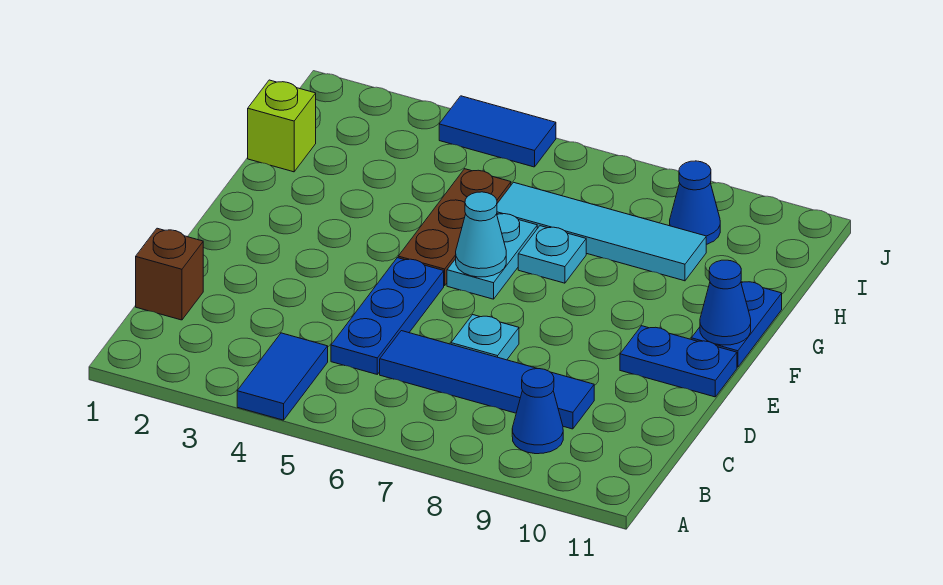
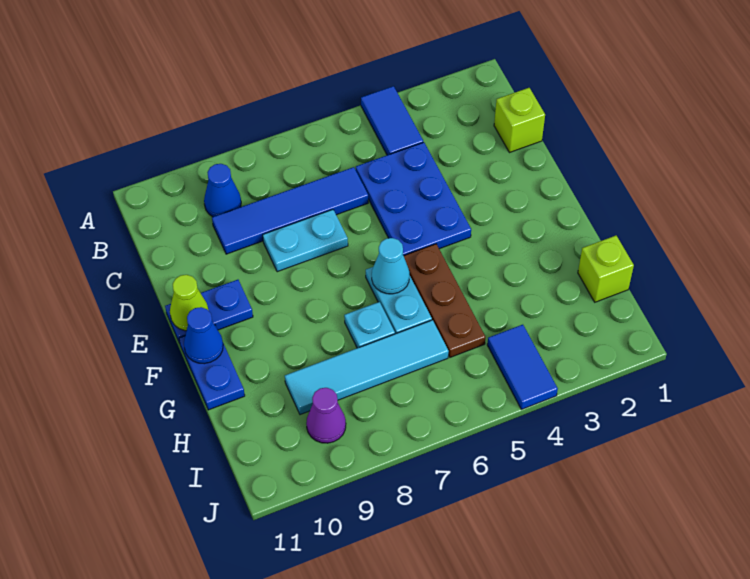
brown 1x1 brick [136,228,203,320] -> lime 1x1 brick [494,88,545,153]
blue 1x3 plate [331,258,444,374] -> blue 2x3 plate [356,142,471,256]
cyan 1x1 plate [451,315,519,360] -> cyan 1x2 plate [263,210,348,272]
none -> lime 1x1 cone [170,275,208,331]
blue 1x1 cone [670,161,720,244] -> purple 1x1 cone [306,388,346,443]
blue 1x2 tile [439,96,556,167] -> blue 1x2 tile turned to [487,325,558,409]

